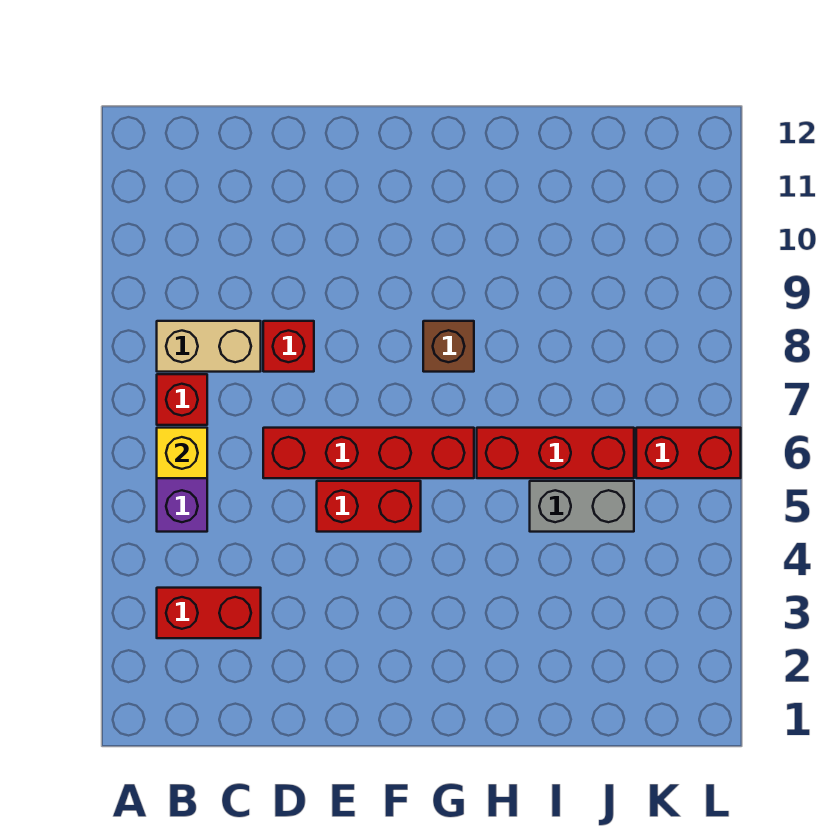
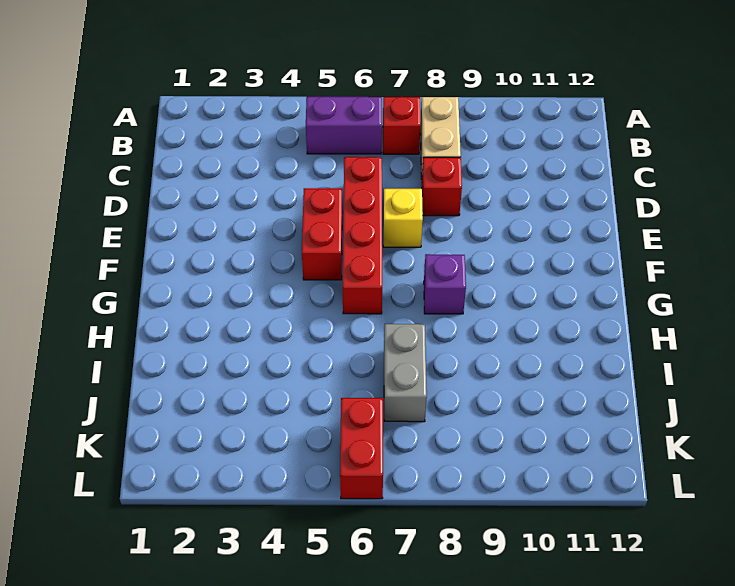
red 1x2 brick [157,588,261,638] -> none
yellow 1x1 brick [157,428,207,478] -> yellow 1x1 brick moved to [383,189,423,247]
brown 1x1 brick [423,321,474,372] -> purple 1x1 brick [424,254,466,314]
red 1x3 brick [477,428,634,478] -> none
grey 1x2 brick [530,481,634,532] -> grey 1x2 brick moved to [384,324,427,422]

